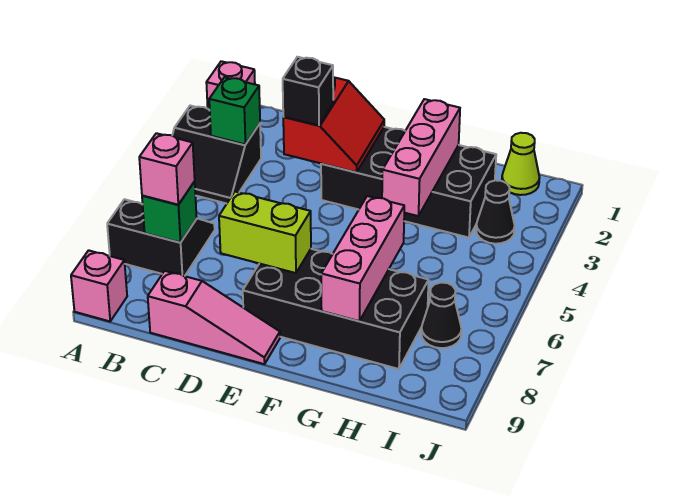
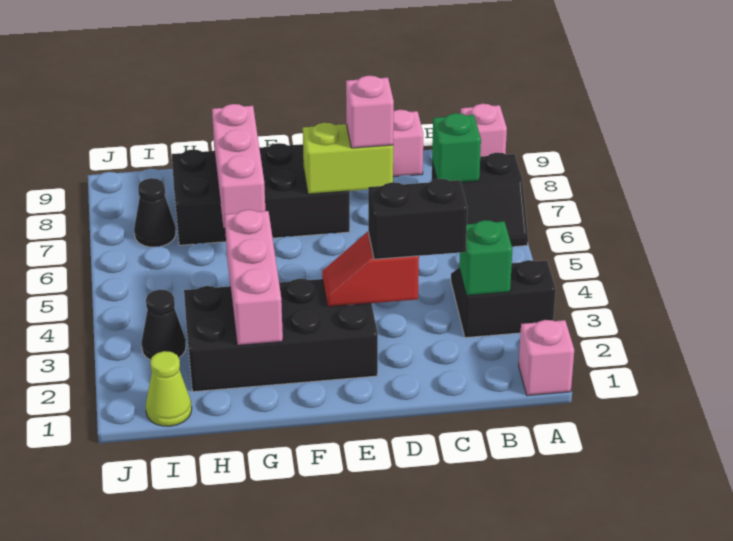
pink 1x1 brick [139,133,195,205] -> pink 1x1 brick moved to [346,76,394,148]
red 2x2 slope [283,77,384,172] -> red 1x2 slope [322,232,419,307]
black 1x1 brick [283,57,333,126] -> black 1x2 brick [368,179,467,259]

